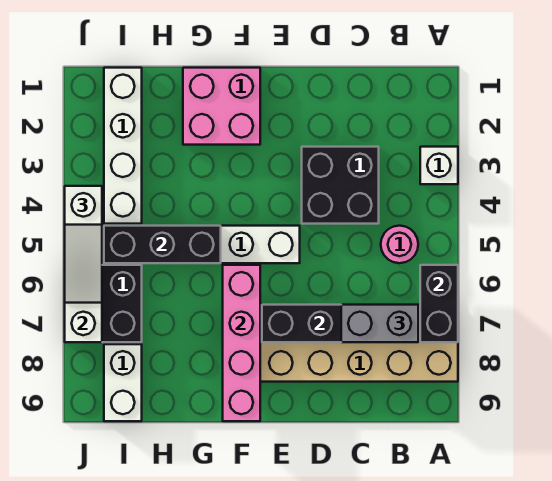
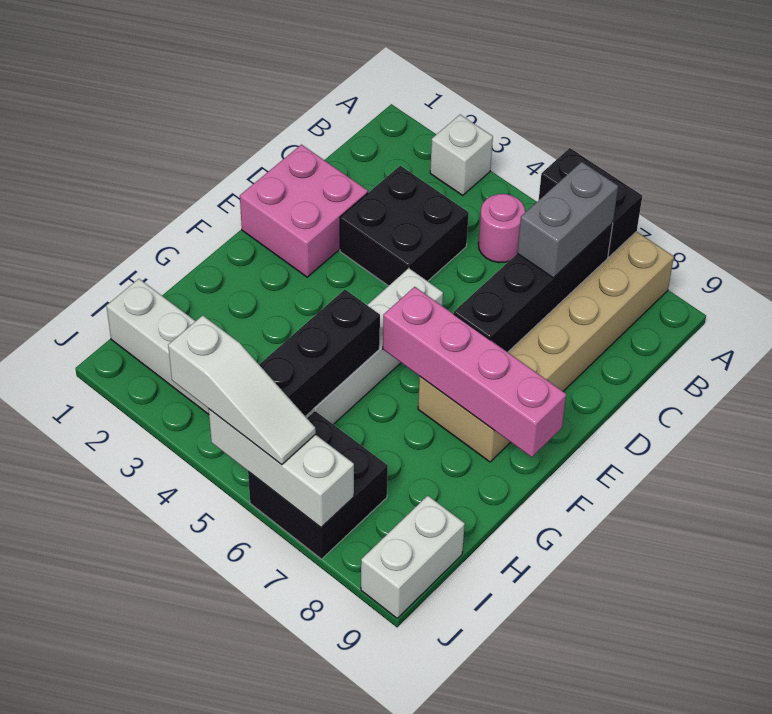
pink 2x2 brick [183,68,260,145] -> pink 2x2 brick moved to [240,145,368,277]
white 1x2 brick [104,344,142,421] -> white 1x2 brick turned to [361,496,465,618]

